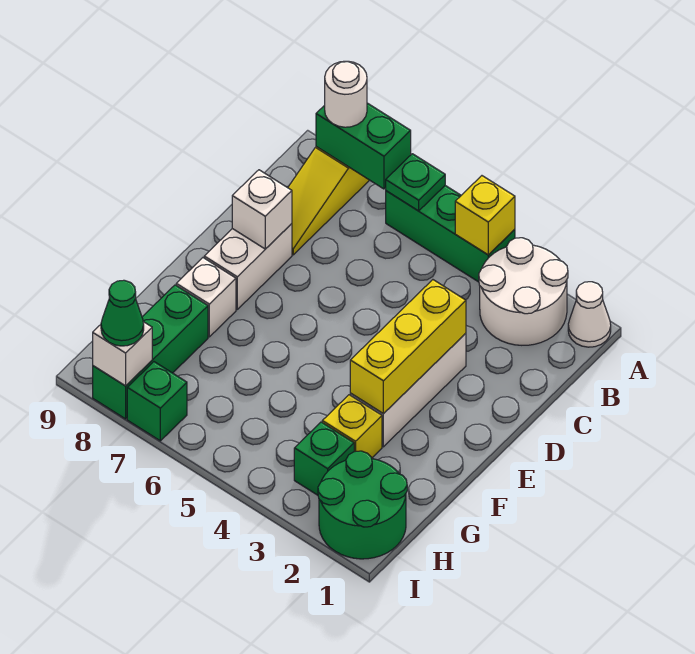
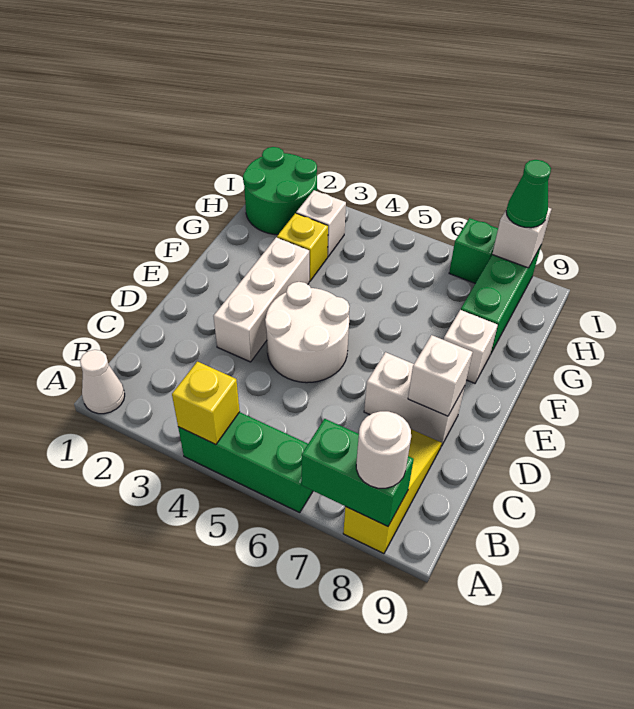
white 2x2 round brick [479,238,568,345] -> white 2x2 round brick moved to [265,282,350,383]
green 1x1 plate [386,154,445,211] -> none
yellow 1x3 brick [350,280,466,414] -> none
white 1x2 brick [204,224,292,309] -> white 1x2 brick turned to [364,352,464,446]
green 1x1 brick [294,422,354,495] -> white 1x1 brick [296,190,346,257]

